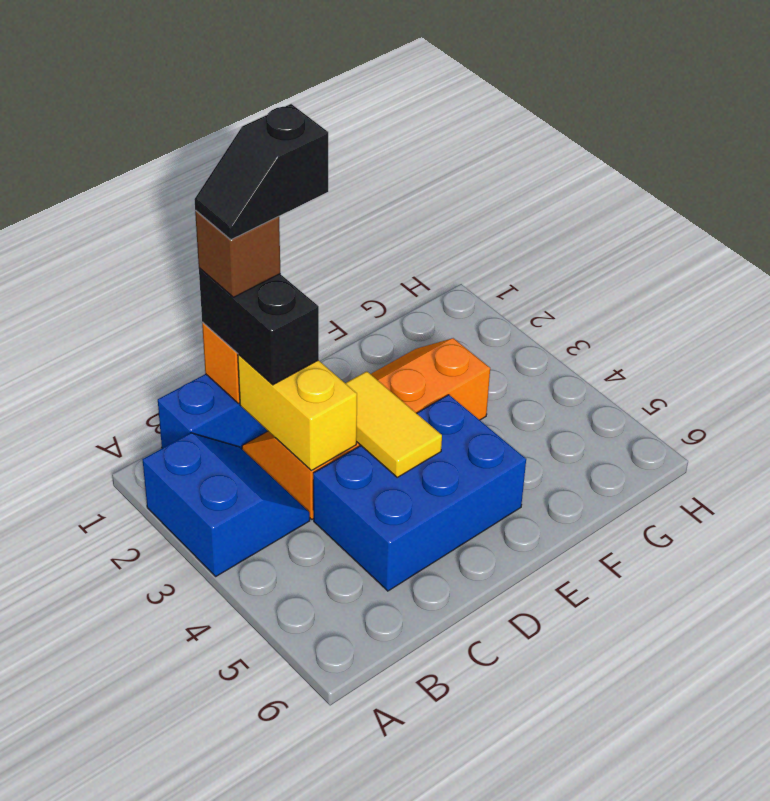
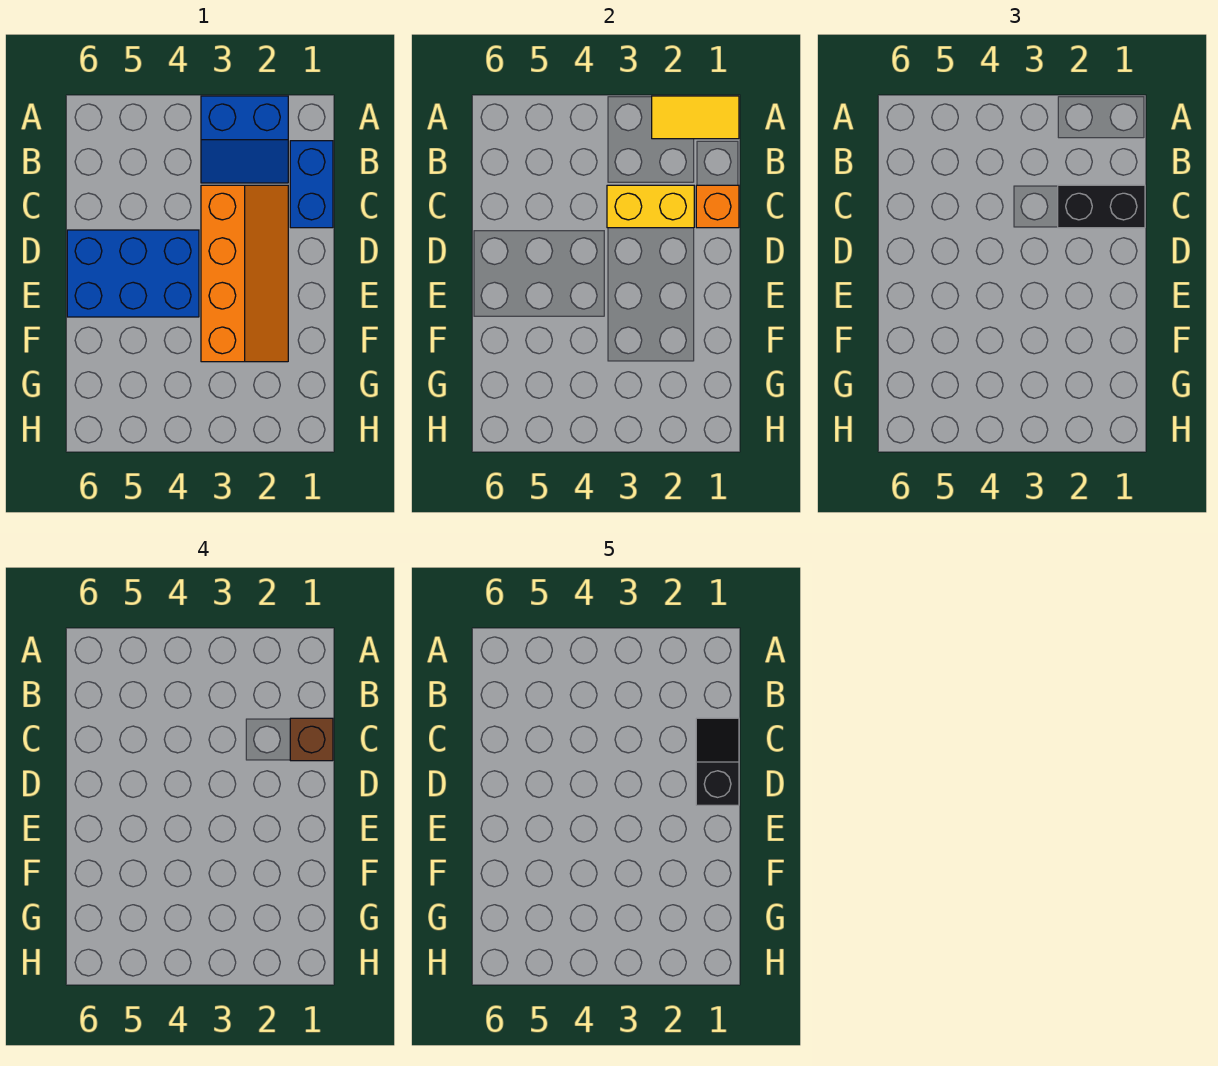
blue 2x3 brick [313,395,526,591] -> blue 2x3 brick turned to [67,230,199,317]
yellow 1x2 tile [345,371,442,477] -> yellow 1x2 tile moved to [652,96,739,139]

